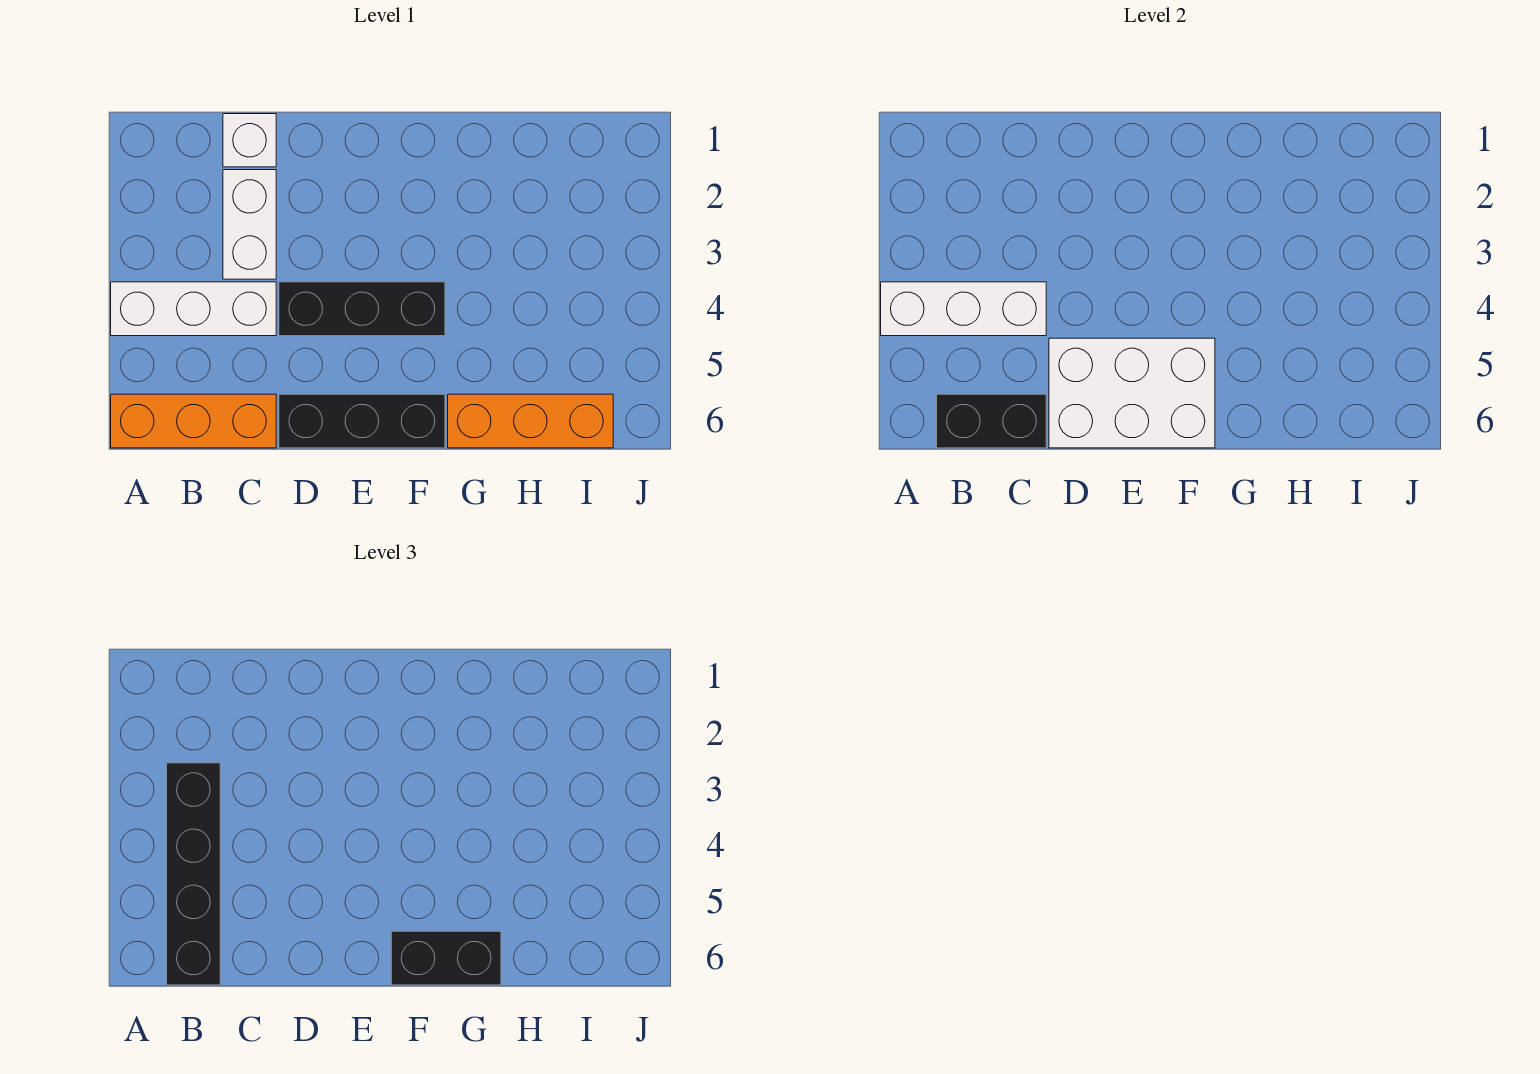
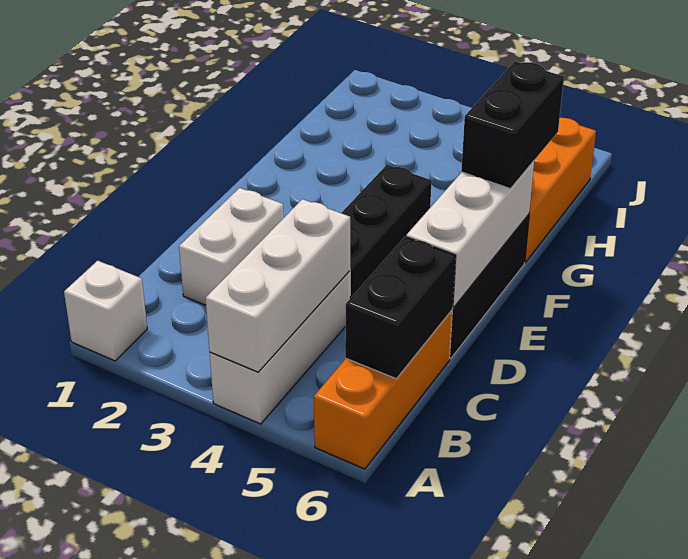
black 1x4 brick [167,763,220,985] -> none
white 1x1 brick [223,114,276,167] -> white 1x1 brick moved to [64,261,147,361]
white 1x2 brick [223,170,276,279] -> white 1x2 brick turned to [179,188,284,305]
white 2x3 brick [1049,338,1215,448] -> white 1x3 brick [406,161,534,307]

